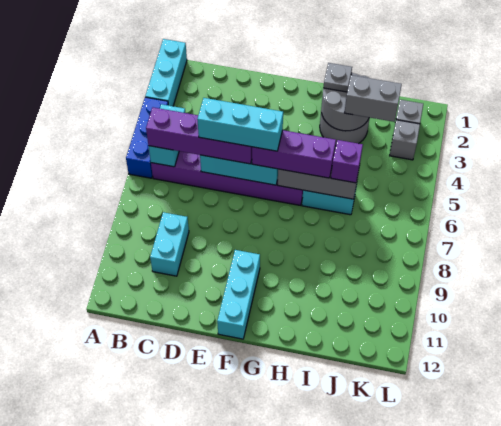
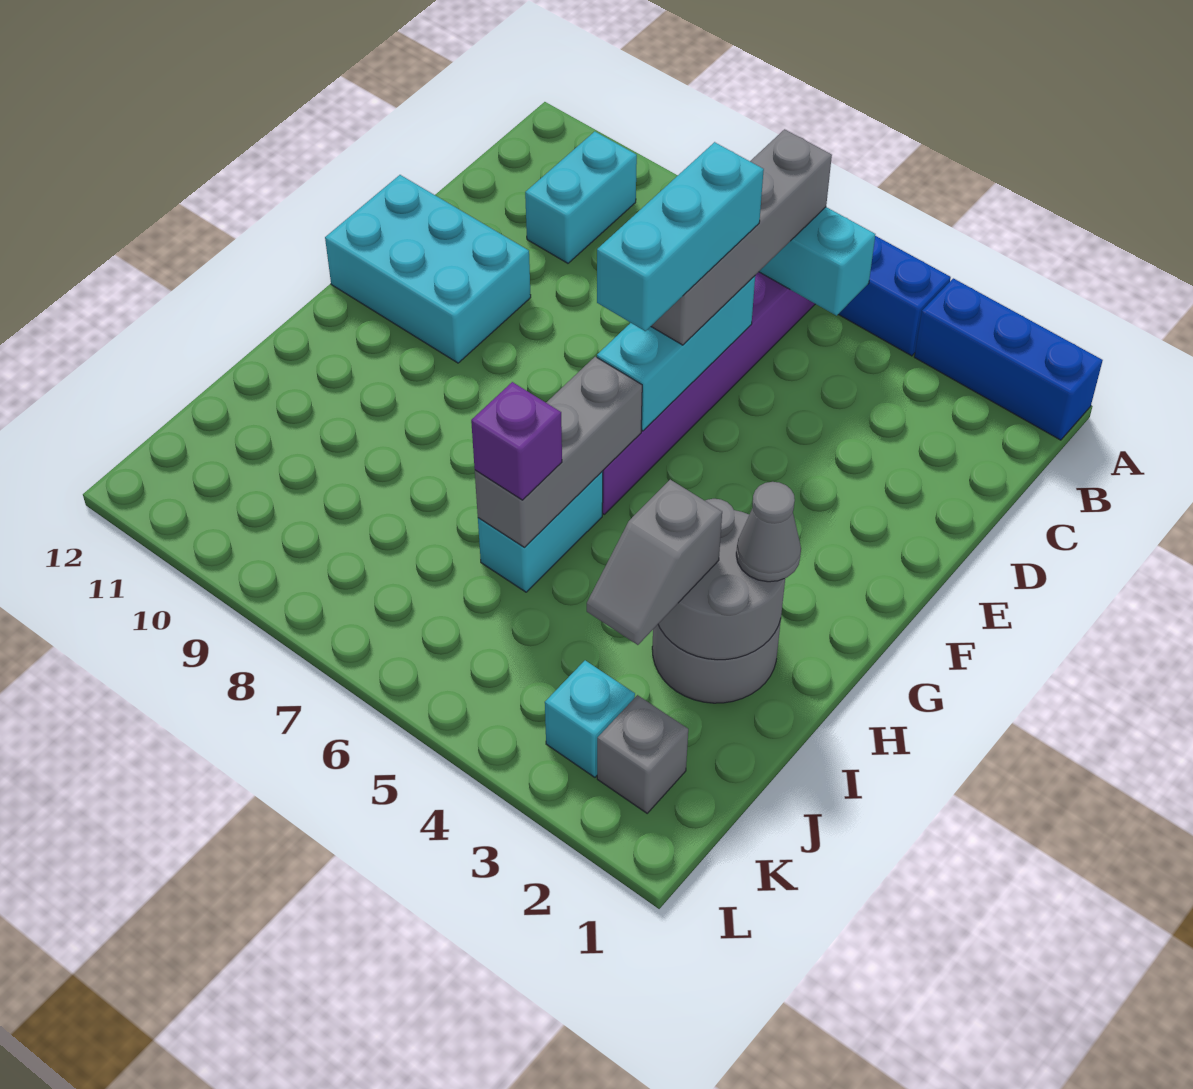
cyan 1x3 brick [145,39,187,106] -> blue 1x3 brick [914,278,1103,440]
purple 1x4 brick [146,107,252,164] -> grey 1x4 brick [651,129,832,345]
cyan 1x2 brick [150,212,189,276] -> cyan 1x2 brick turned to [525,132,637,263]
purple 1x3 brick [252,130,336,178] -> none
cyan 1x3 brick [217,250,260,339] -> cyan 2x3 brick [325,175,531,363]
grey 1x1 plate [323,63,352,92] -> grey 1x1 cone [736,482,801,582]
grey 1x2 brick [345,75,402,122] -> grey 1x2 slope [587,480,722,645]
grey 1x1 brick [390,120,420,160] -> cyan 1x1 brick [545,660,635,777]

